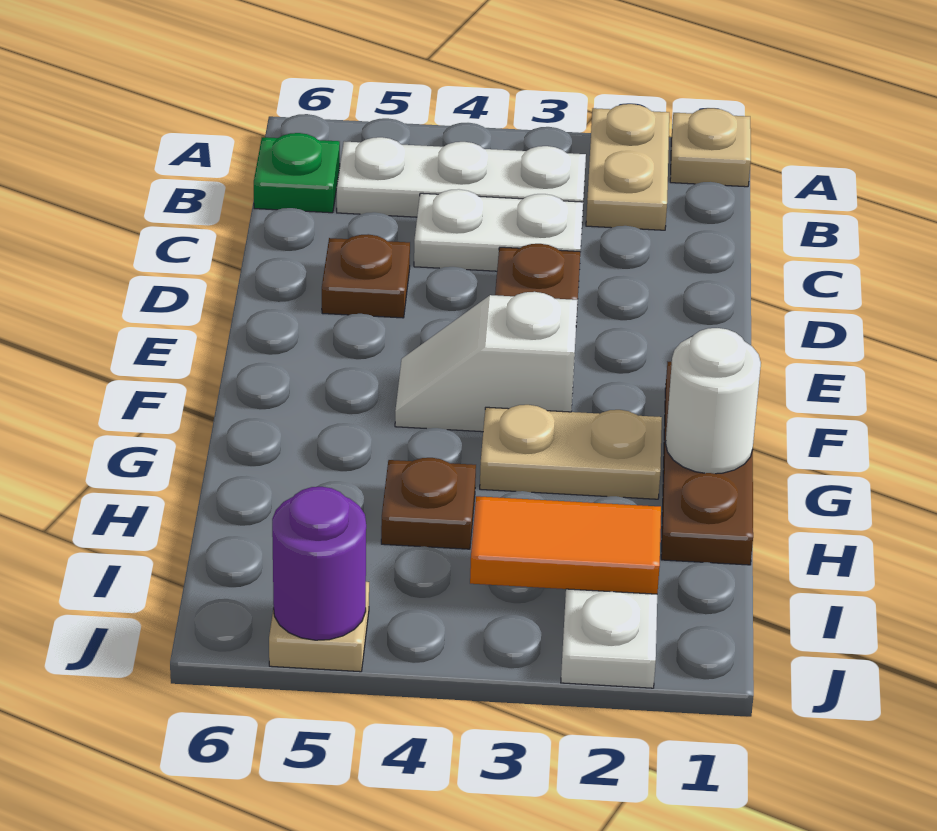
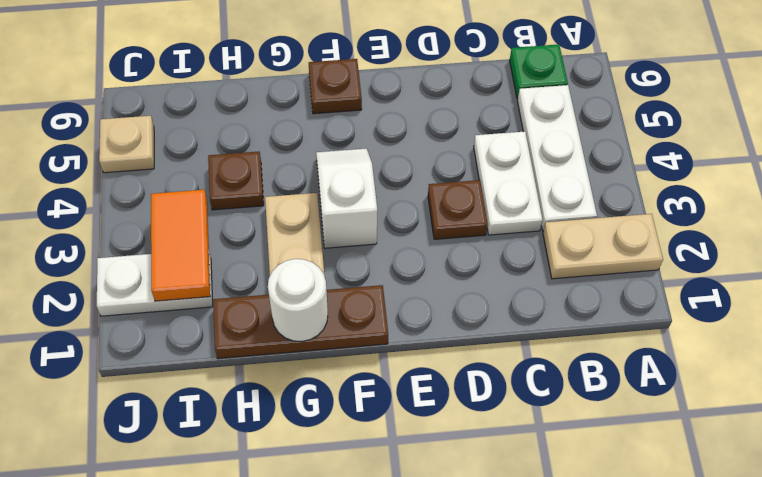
tan 1x1 plate [670,108,751,187] -> none
brown 1x1 plate [322,234,410,318] -> brown 1x1 plate moved to [309,59,362,114]
purple 1x1 round brick [272,487,366,640] -> none

